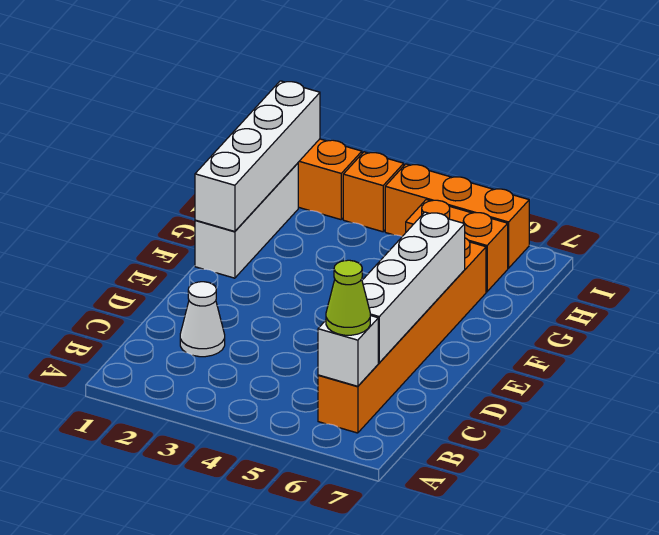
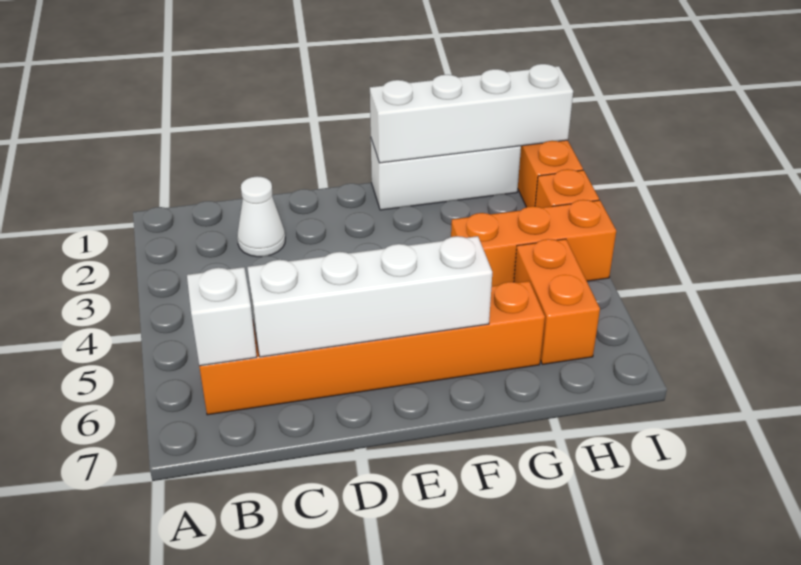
lime 1x1 cone [326,260,370,335] -> none
orange 1x3 brick [385,164,529,268] -> orange 1x3 brick turned to [451,200,616,286]

